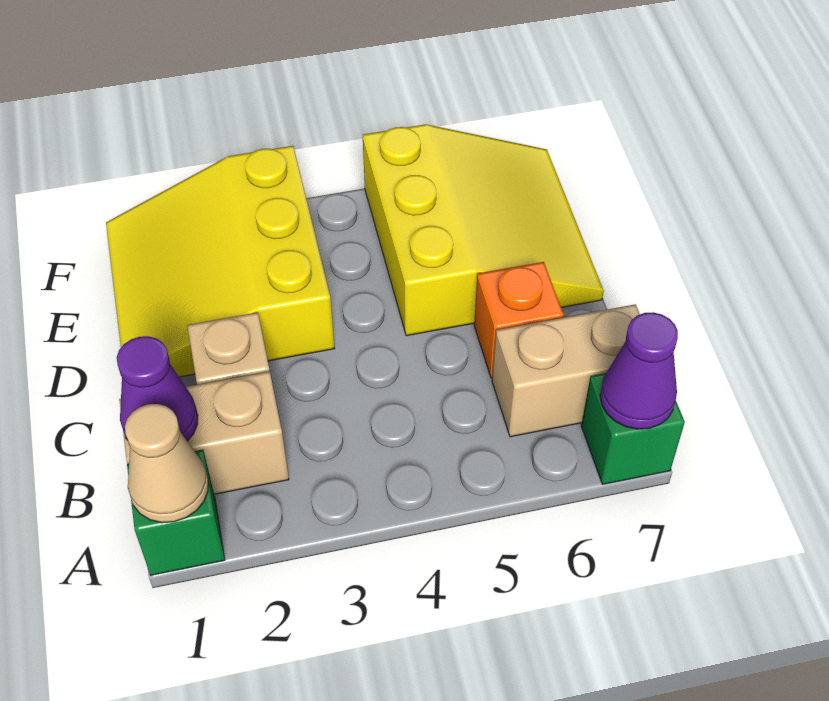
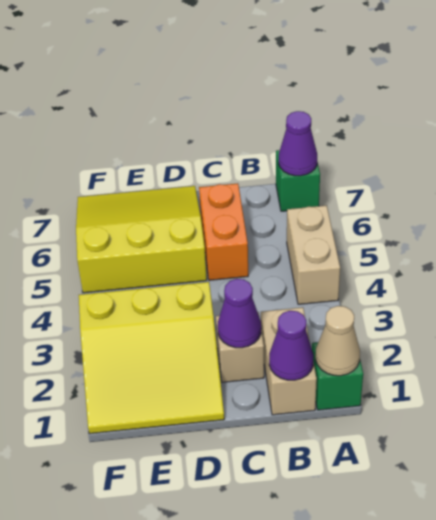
tan 1x2 brick [492,304,640,437] -> tan 1x2 brick moved to [287,205,340,304]
none -> purple 1x1 cone [218,279,261,348]
orange 1x1 brick [474,262,564,378] -> orange 1x2 brick [199,183,248,280]

